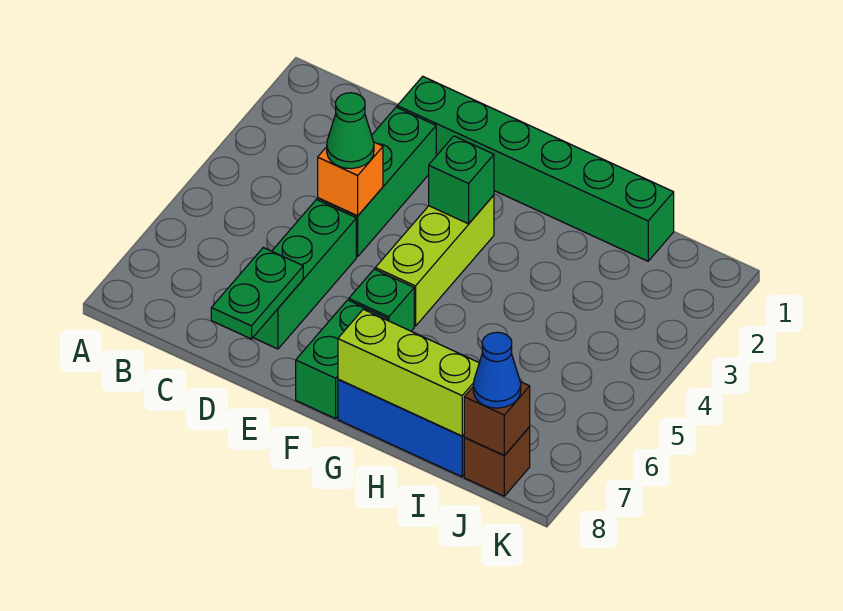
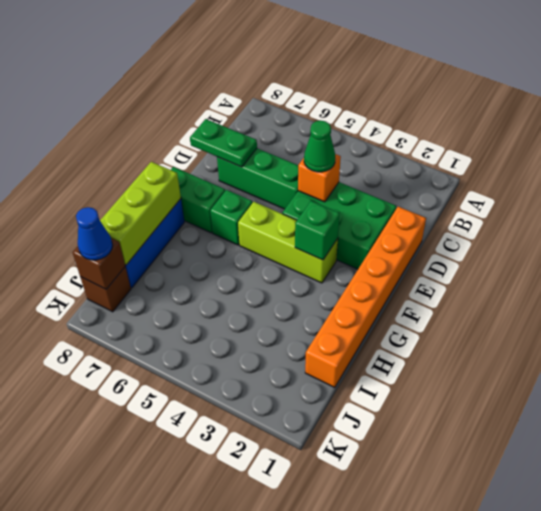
green 1x6 brick [397,76,674,261] -> orange 1x6 brick [305,207,426,388]
green 1x3 brick [318,107,436,257] -> green 2x3 brick [282,182,396,269]

